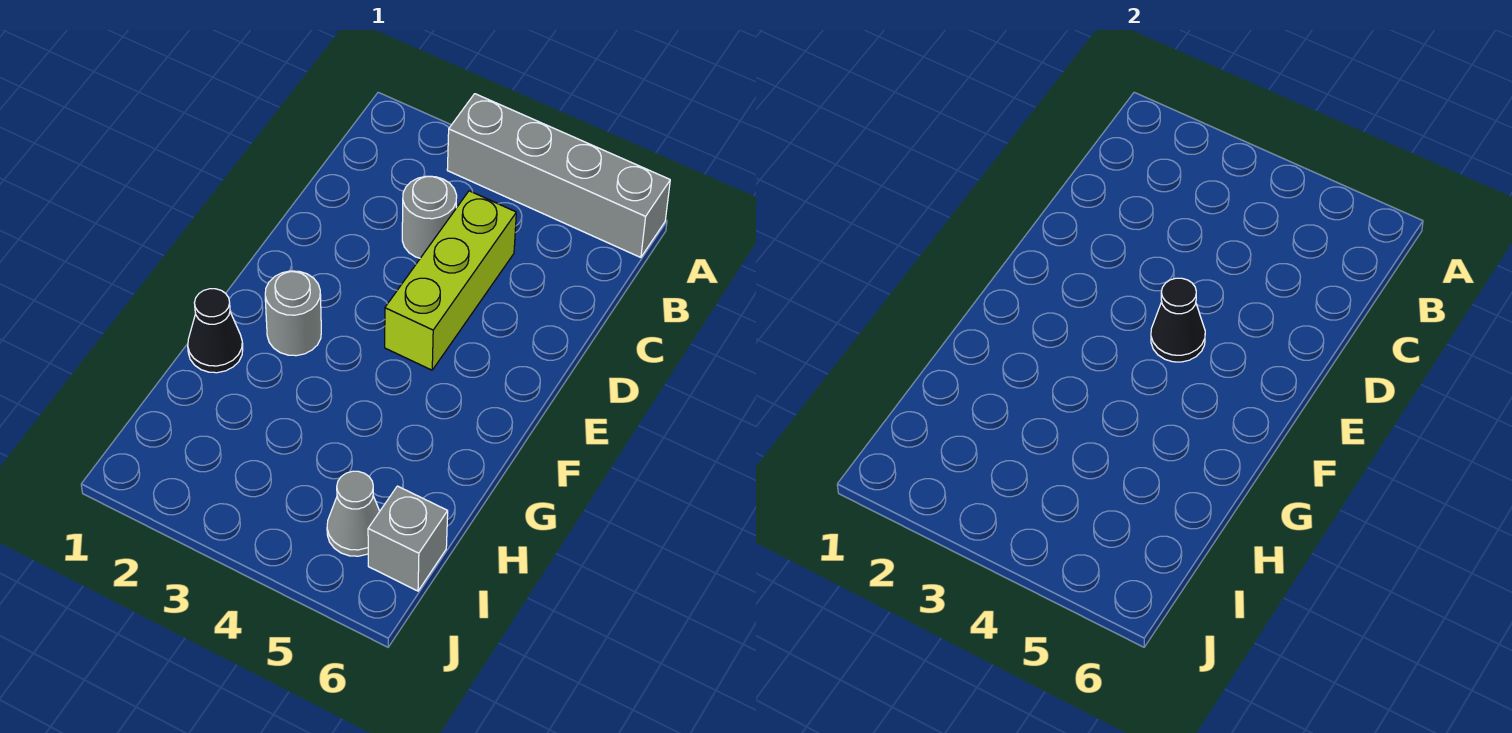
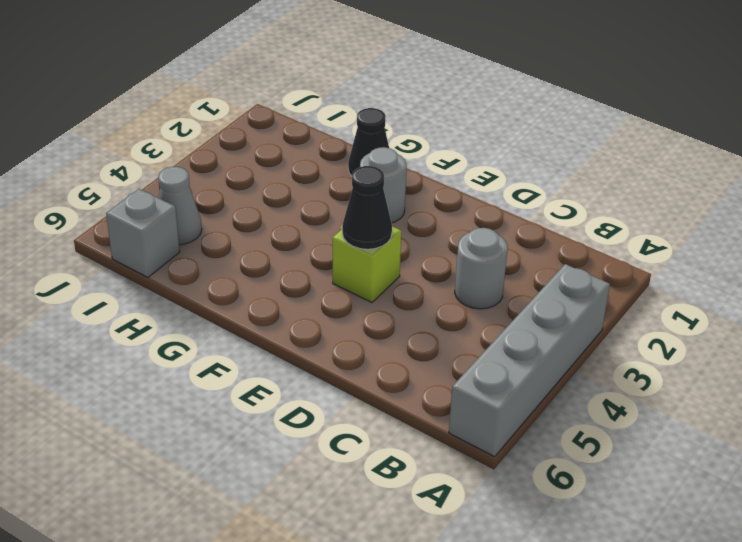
lime 1x3 brick [385,191,516,370] -> lime 1x1 brick [333,226,401,302]

